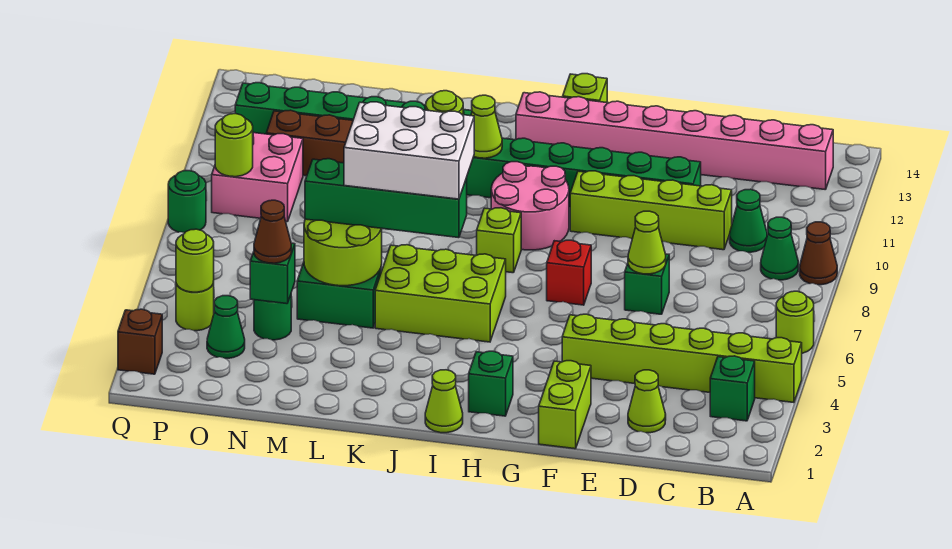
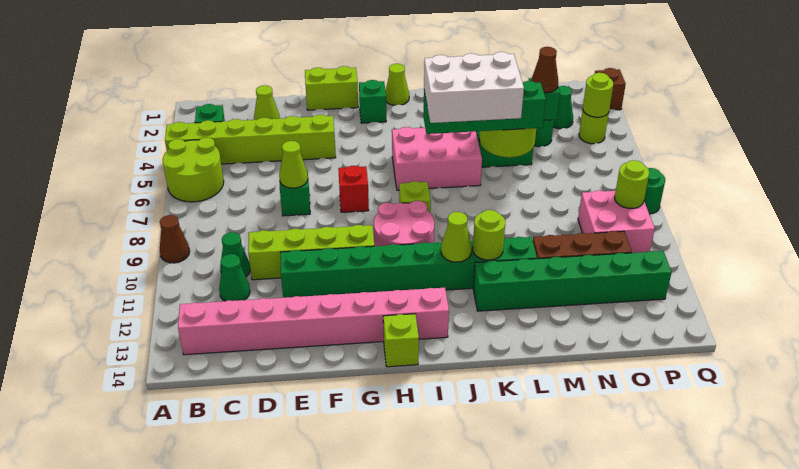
lime 1x1 round brick [776,291,814,353] -> lime 2x2 round brick [163,138,224,202]
green 1x1 cone [761,217,798,280] -> green 1x1 cone moved to [219,254,250,301]
lime 1x2 brick [539,361,591,449] -> lime 1x2 brick turned to [305,66,358,110]
lime 2x3 brick [375,245,506,342] -> pink 2x3 brick [392,127,482,190]

